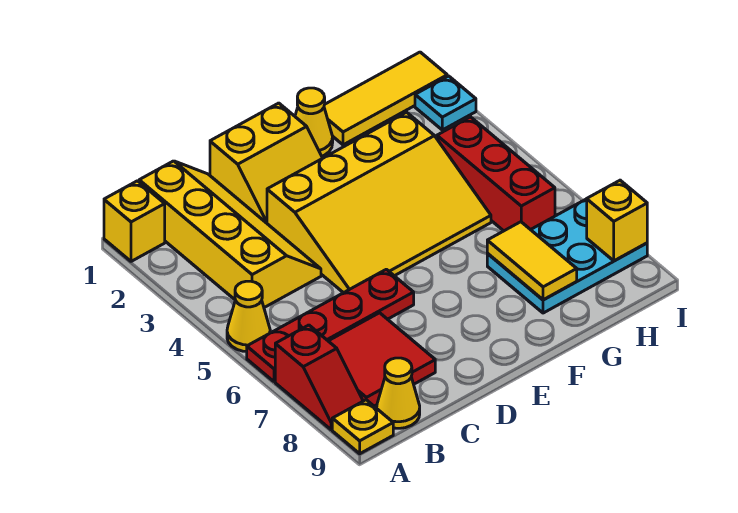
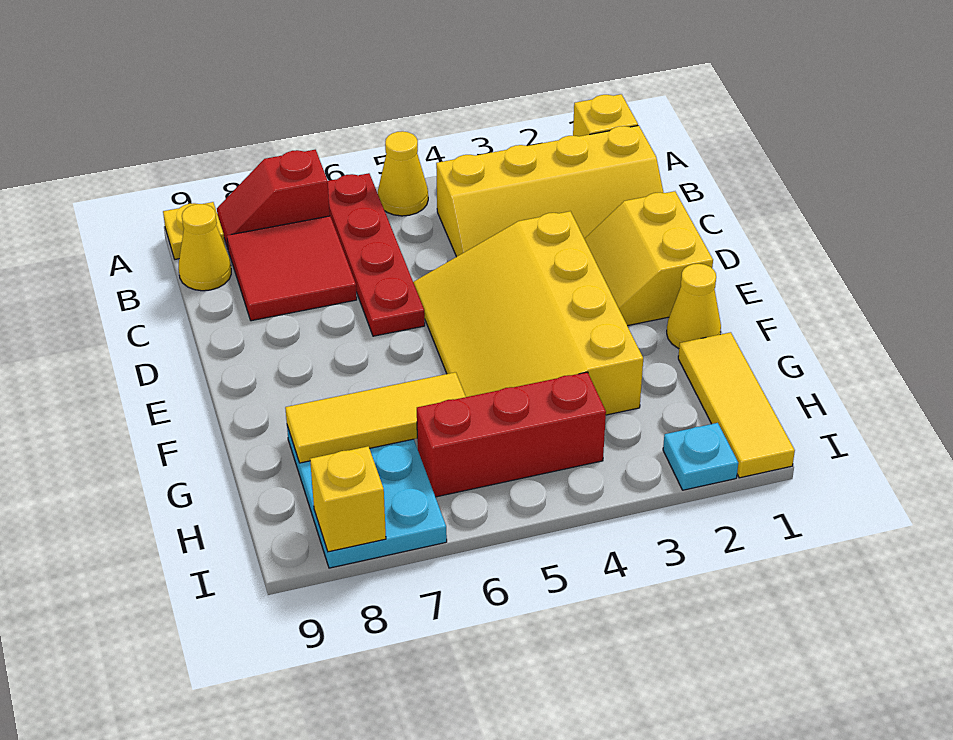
yellow 1x2 tile [487,222,577,300] -> yellow 1x3 tile [285,372,466,463]

